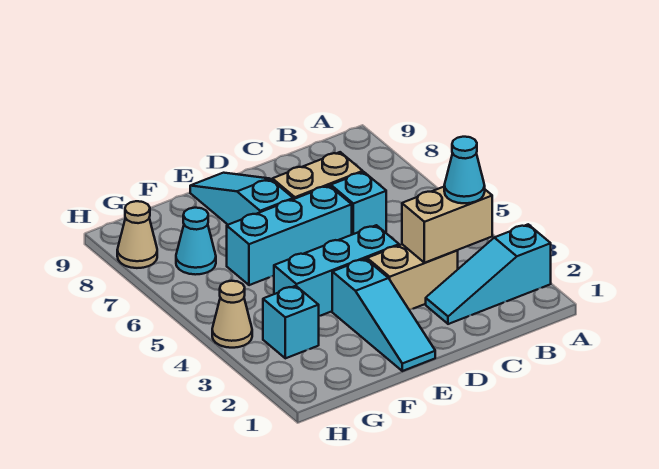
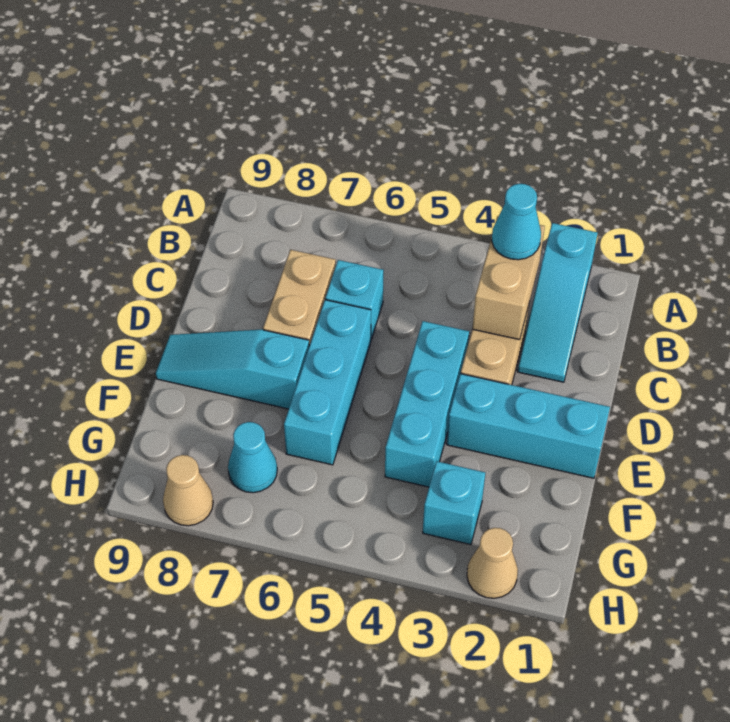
cyan 1x3 slope [332,259,435,371] -> cyan 1x3 brick [447,374,610,478]
tan 1x1 cone [212,281,252,348] -> tan 1x1 cone moved to [467,528,518,598]

